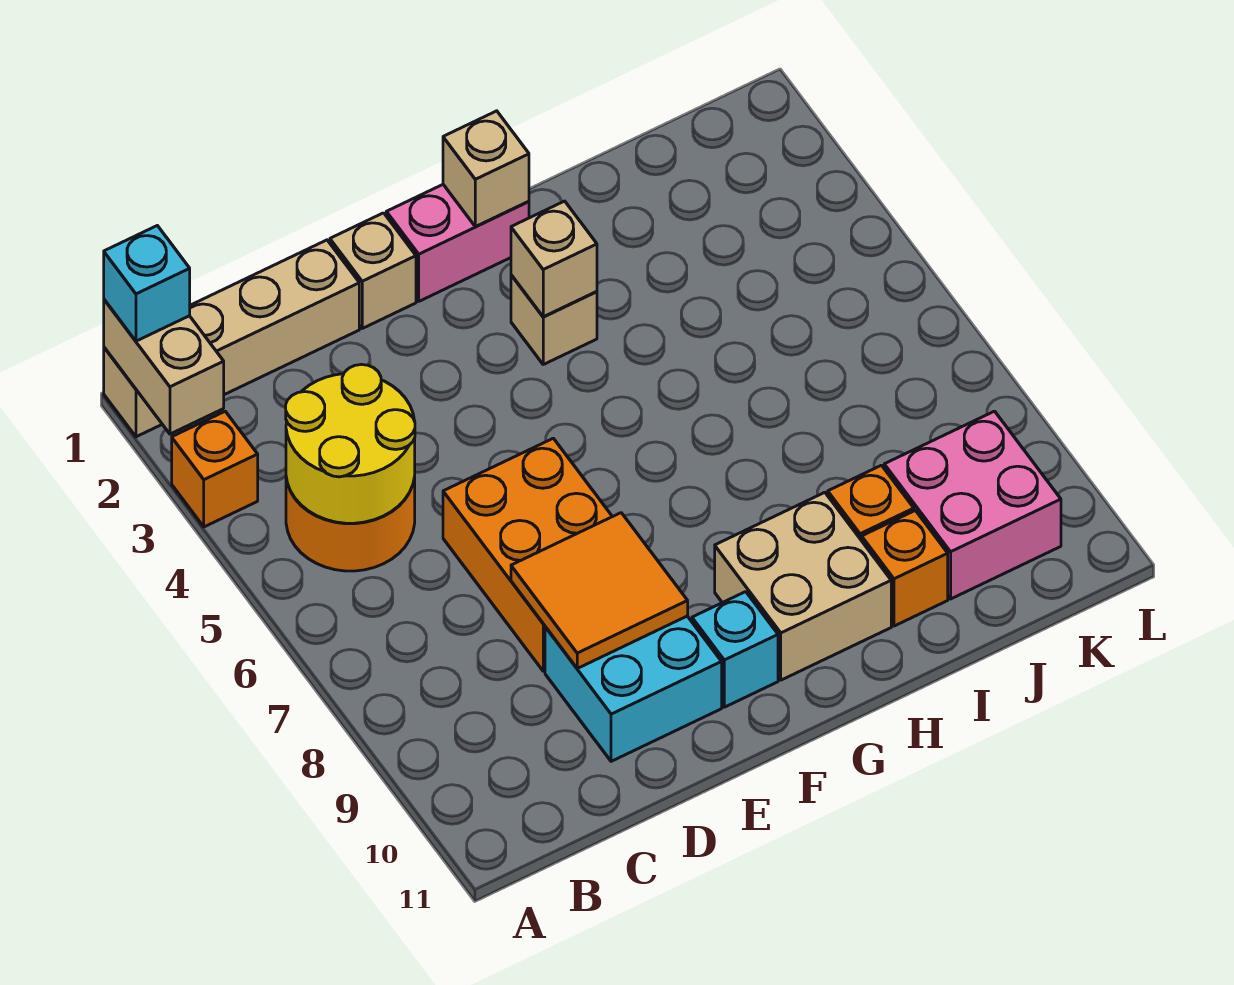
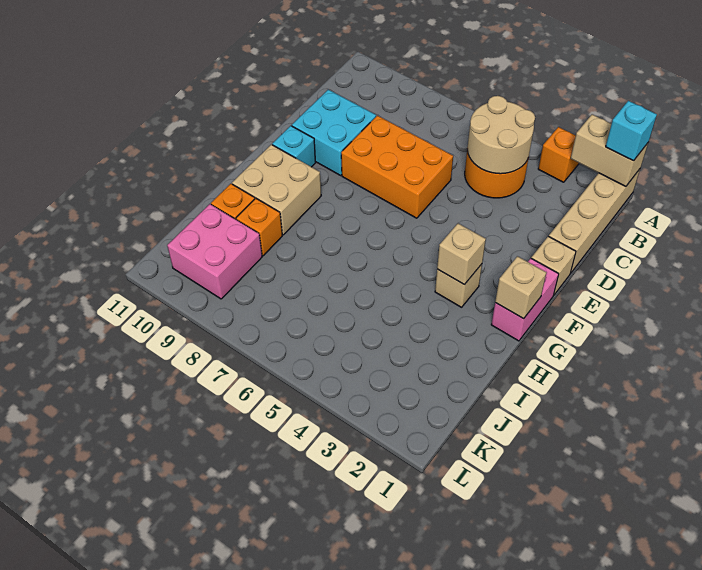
yellow 2x2 round brick [286,364,415,523] -> tan 2x2 round brick [467,96,535,174]
orange 2x2 tile [511,513,688,668] -> none

